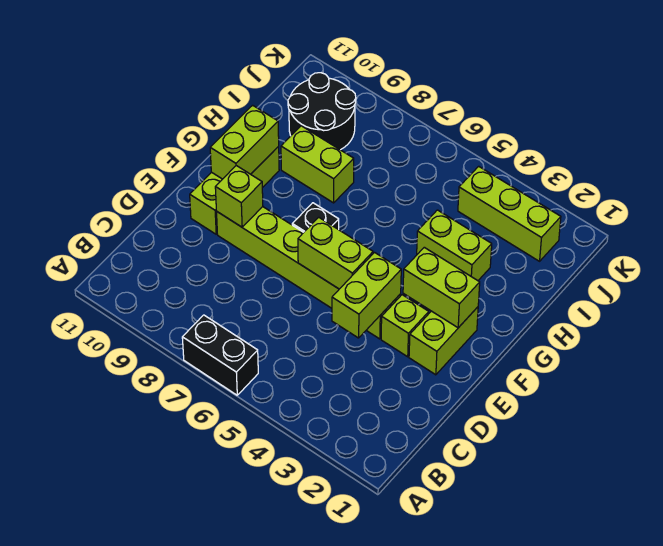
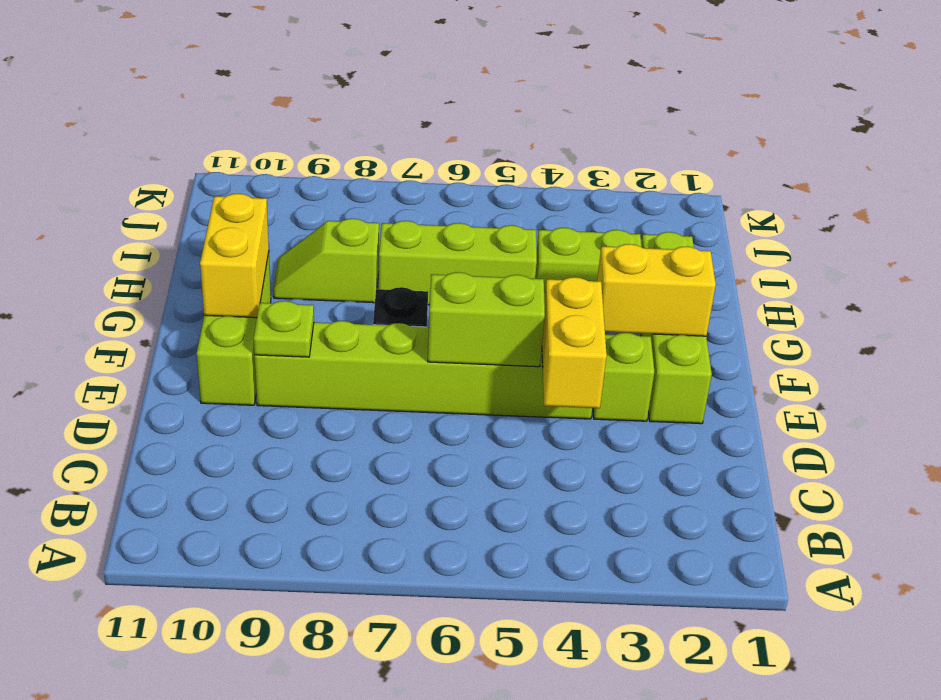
black 1x2 brick [182,315,258,395] -> none
lime 1x2 brick [332,253,401,338] -> yellow 1x2 brick [542,277,607,408]
lime 1x2 brick [409,307,478,375] -> lime 1x4 brick [641,232,712,424]
lime 1x1 brick [215,166,263,227] -> lime 1x1 plate [254,301,314,357]
lime 1x2 brick [403,247,480,328] -> yellow 1x2 brick [597,244,716,336]
lime 1x2 brick [210,105,279,179] -> yellow 1x2 brick [200,194,269,318]
lime 1x2 brick [281,126,354,203] -> lime 1x2 slope [273,219,379,303]
black 2x2 round brick [288,73,356,150] -> none
lime 1x3 brick [458,166,561,261] -> lime 1x3 brick moved to [379,221,537,305]

